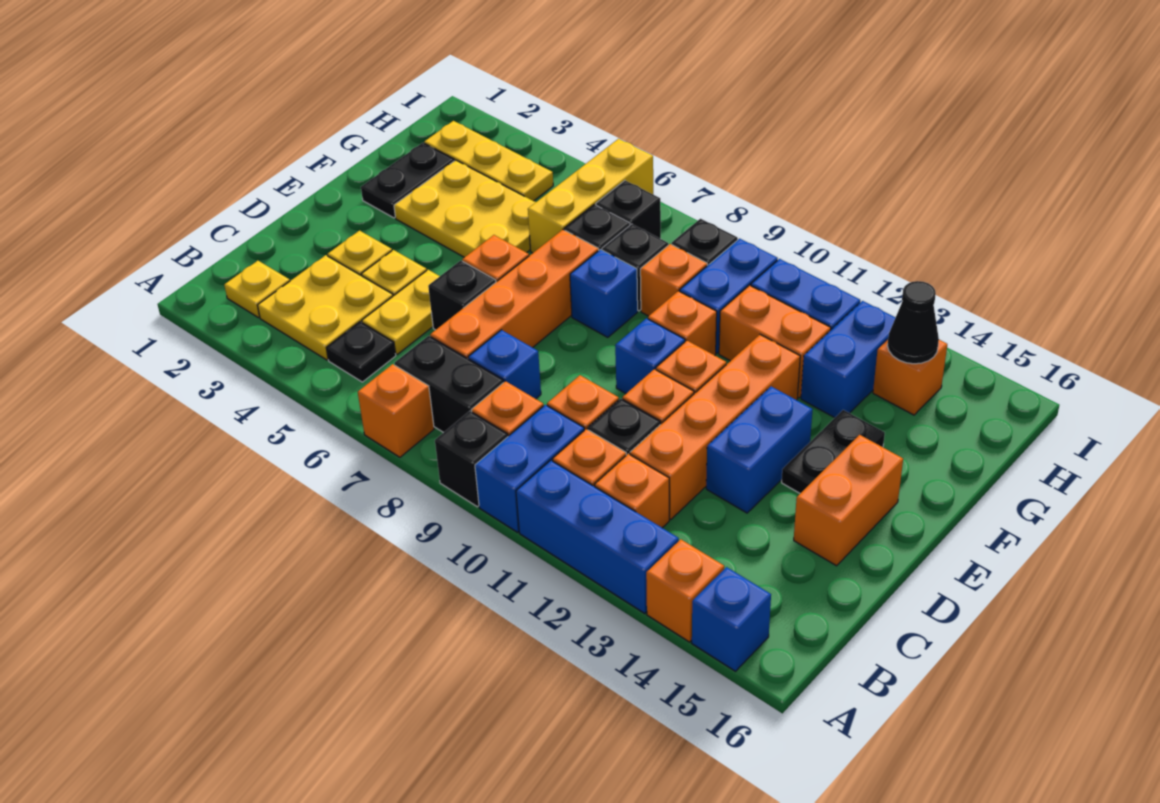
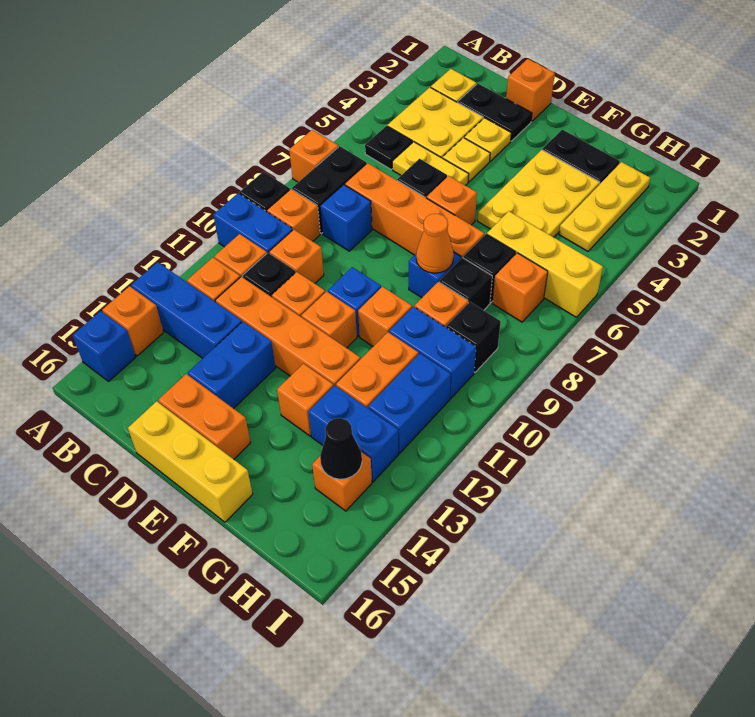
blue 1x3 brick [516,460,679,613] -> blue 1x3 brick turned to [131,262,242,358]
none -> orange 1x1 brick [506,59,555,121]
blue 1x2 brick [706,386,813,513] -> blue 1x2 brick turned to [188,322,276,409]
none -> yellow 1x3 brick [128,401,253,522]
black 1x2 plate [782,410,885,493] -> black 1x2 plate moved to [458,83,532,141]
none -> orange 1x1 cone [416,214,454,273]
none -> orange 1x1 brick [277,364,333,436]
black 1x1 brick [596,181,661,239] -> orange 1x1 brick [492,253,548,322]

